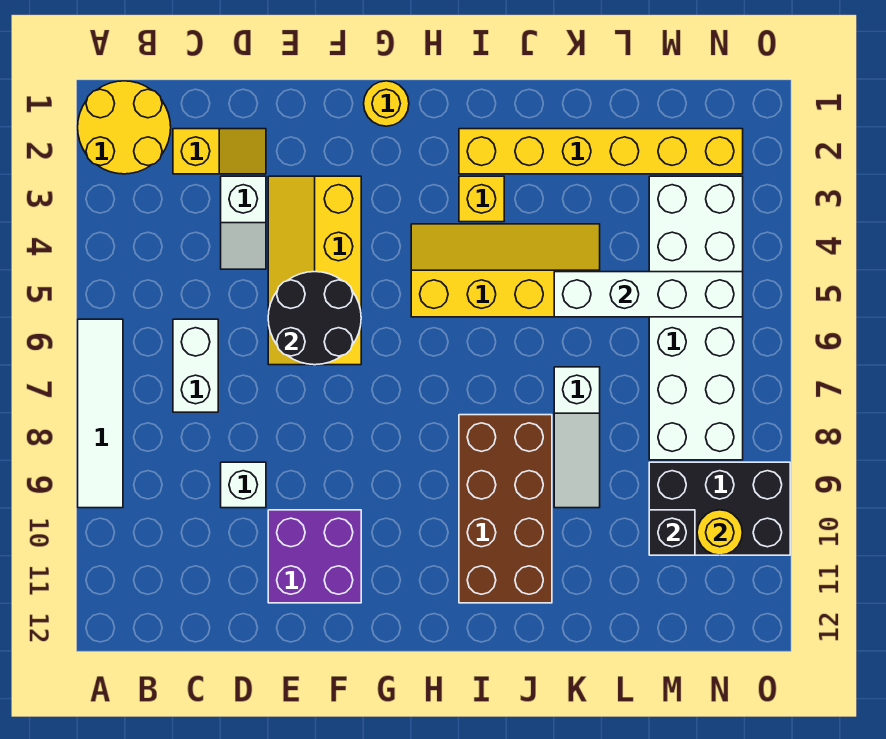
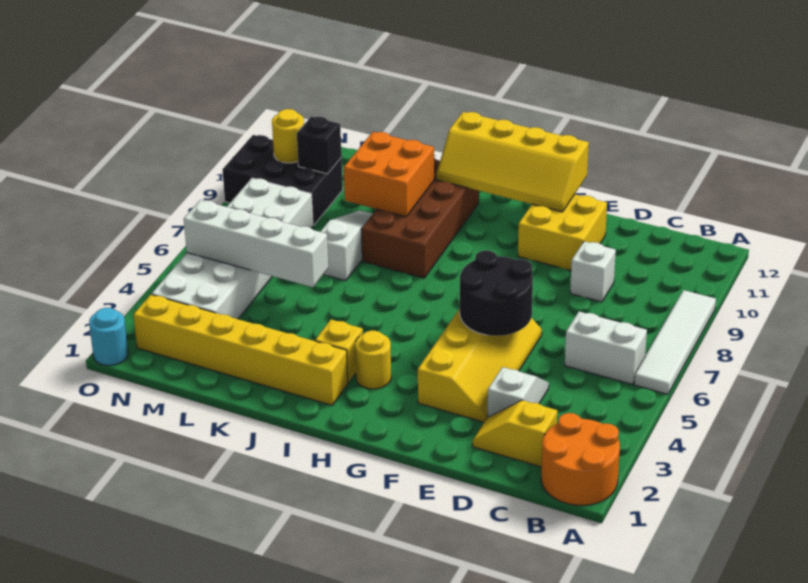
yellow 2x2 round brick [78,81,171,174] -> orange 2x2 round brick [541,413,620,505]
white 1x2 brick [173,319,218,412] -> white 1x2 brick turned to [565,312,647,385]
purple 2x2 brick [268,510,361,603] -> yellow 2x2 brick [518,194,607,270]
yellow 1x1 round brick [364,81,409,126] -> yellow 1x1 round brick moved to [355,330,391,389]
yellow 2x4 slope [411,224,600,317] -> yellow 2x4 slope moved to [436,112,589,212]
none -> orange 2x2 brick [344,132,434,217]
none -> cyan 1x1 round brick [89,308,128,366]

